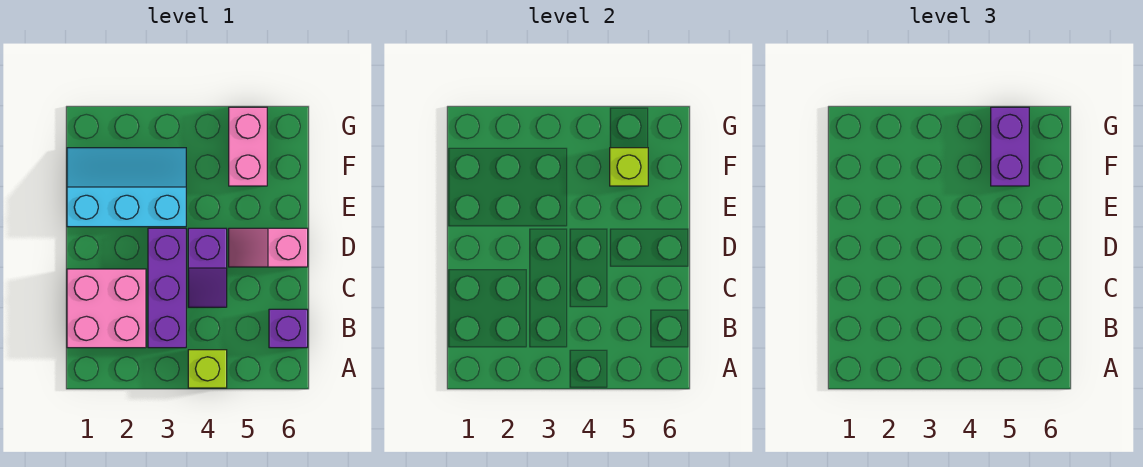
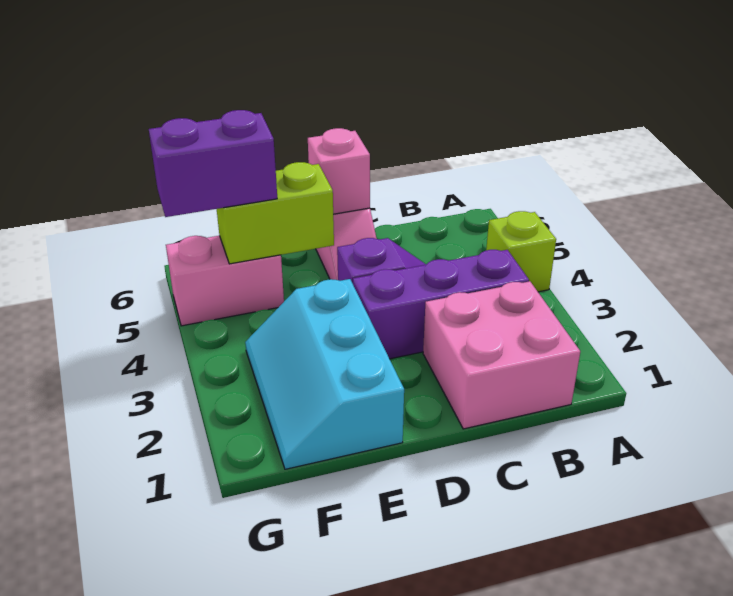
purple 1x1 brick [269,309,308,348] -> none
none -> pink 1x1 brick [308,128,370,214]
lime 1x1 brick [610,148,648,186] -> lime 1x2 brick [217,162,334,264]

